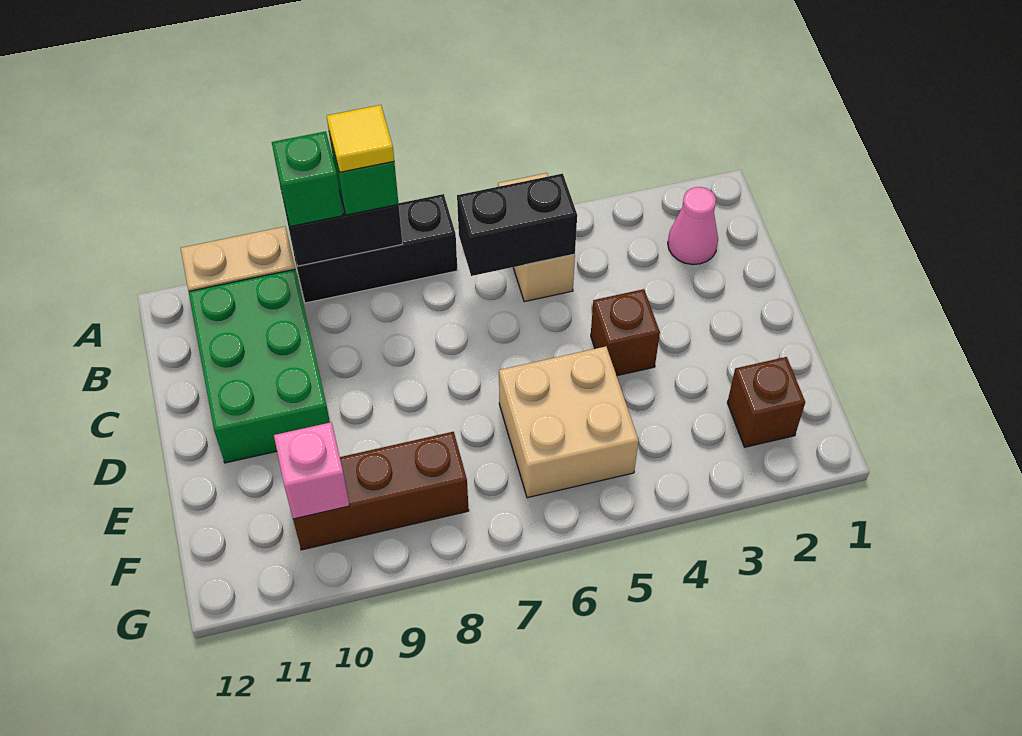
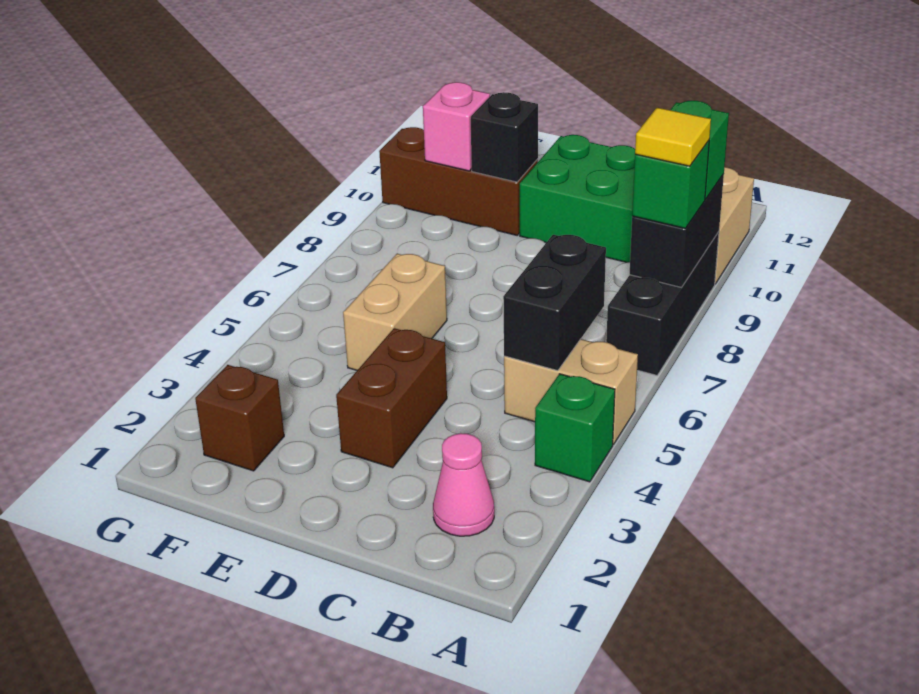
none -> green 1x1 brick [535,374,615,482]
brown 1x1 brick [591,289,660,376] -> brown 1x2 brick [336,328,447,468]
tan 2x2 brick [499,346,639,498] -> tan 1x2 brick [343,254,447,370]
none -> black 1x1 brick [471,92,538,182]
brown 1x3 brick [293,432,469,550] -> brown 1x3 brick turned to [379,127,538,235]

